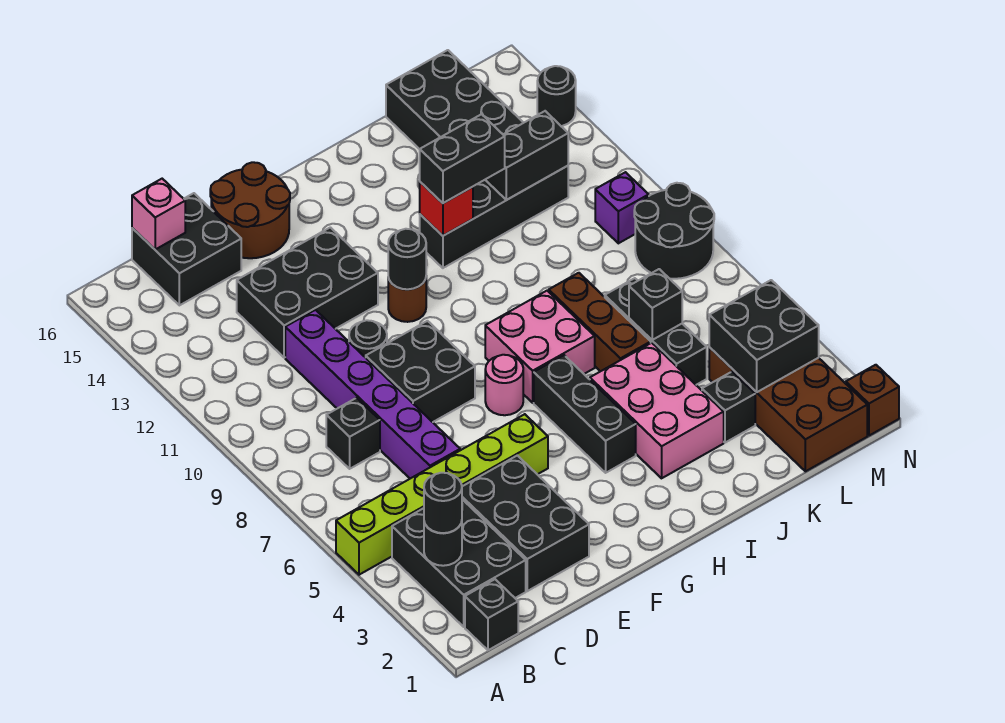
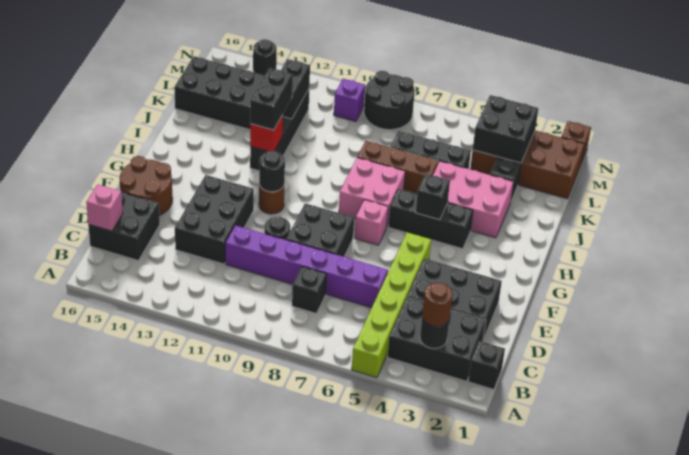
black 1x1 round brick [424,473,462,533] -> brown 1x1 round brick [422,283,453,326]
pink 1x1 round brick [485,355,523,415] -> pink 1x1 brick [355,200,388,245]
black 1x1 brick [629,269,682,340] -> black 1x1 brick moved to [416,174,450,220]

